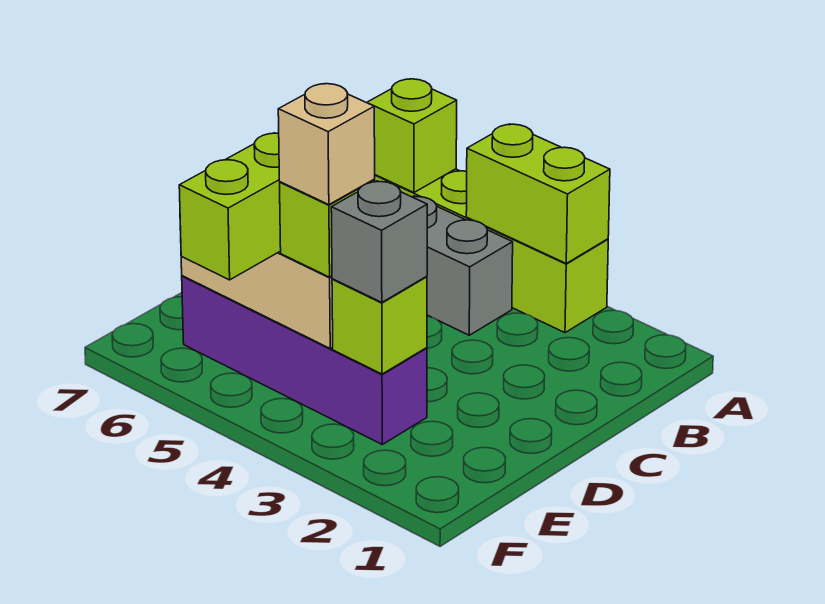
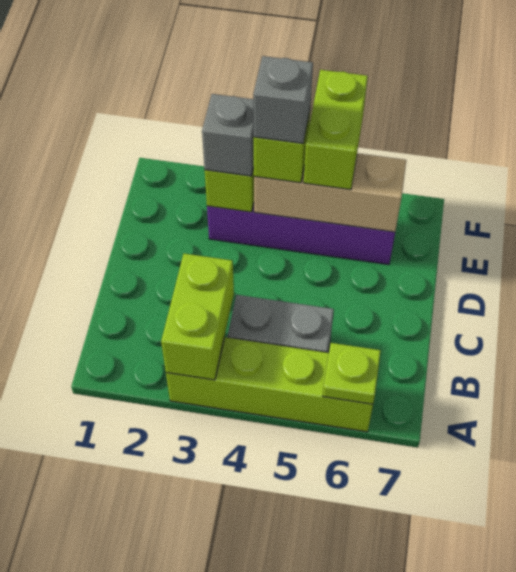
lime 1x2 brick [466,124,610,263] -> lime 1x2 brick turned to [161,254,234,380]
lime 1x1 brick [367,79,457,193] -> lime 1x1 plate [323,343,381,404]
tan 1x1 brick [278,84,375,205] -> grey 1x1 brick [253,56,313,143]

